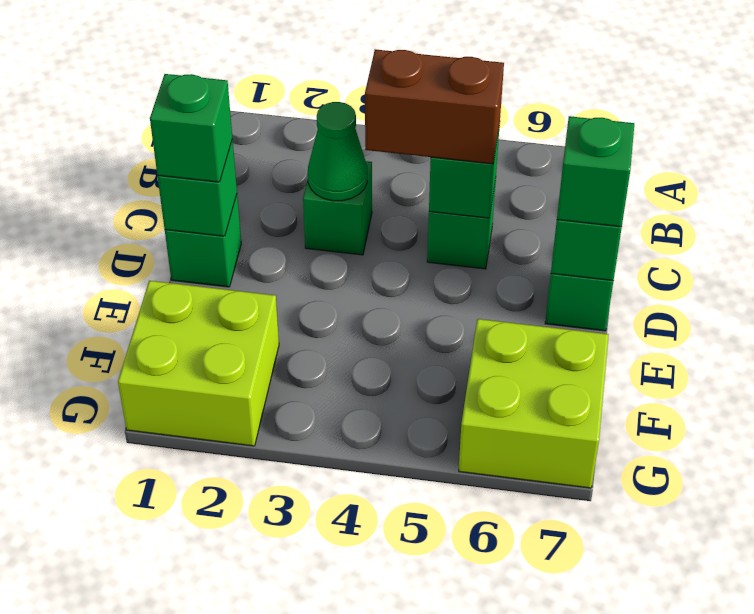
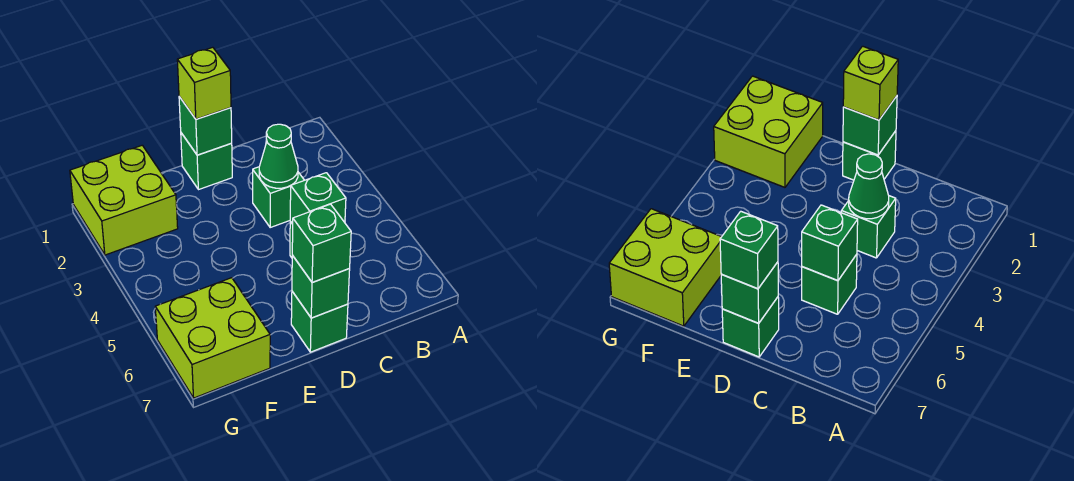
brown 1x2 brick [365,50,504,164] -> none
green 1x1 brick [150,74,232,182] -> lime 1x1 brick [177,47,231,119]

